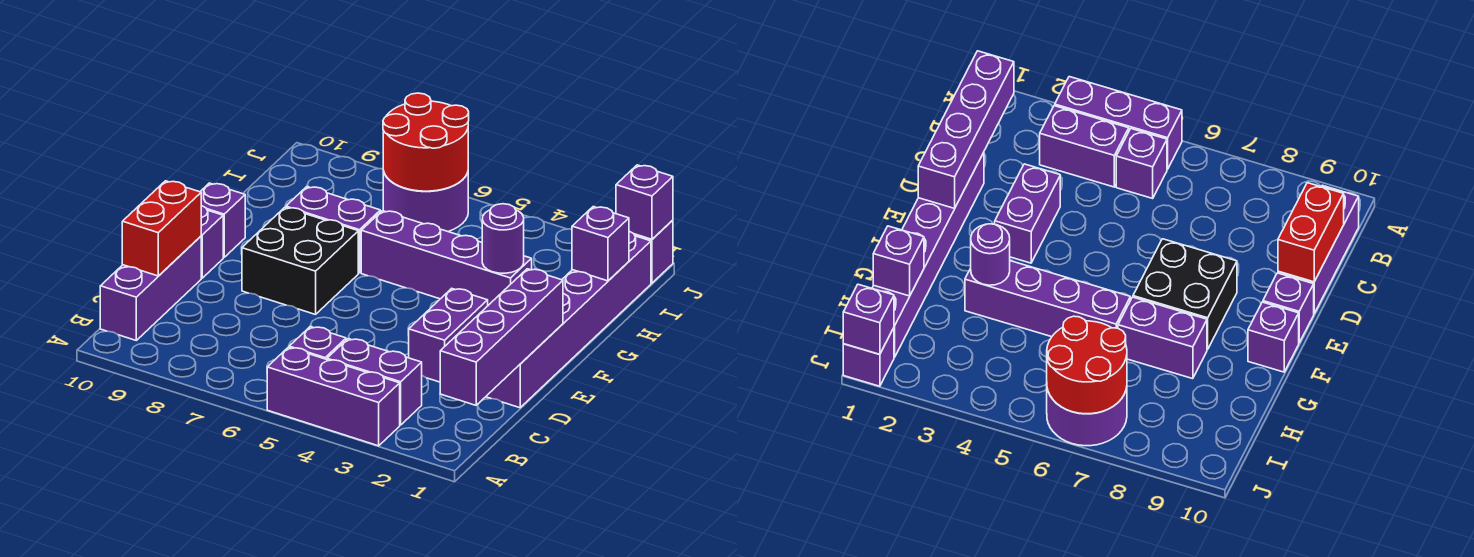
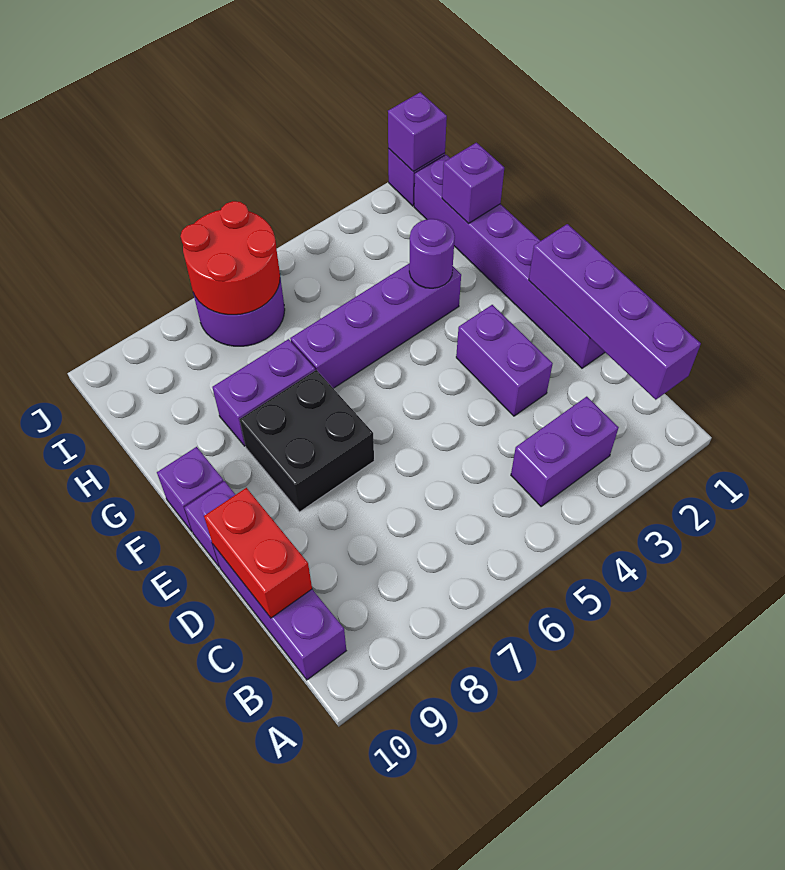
purple 1x3 brick [267,347,400,446] -> none
purple 1x1 brick [289,326,346,359] -> none

